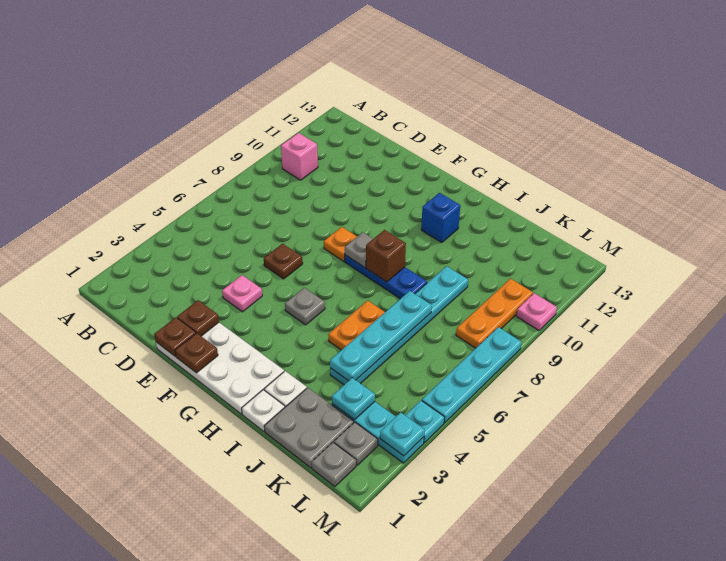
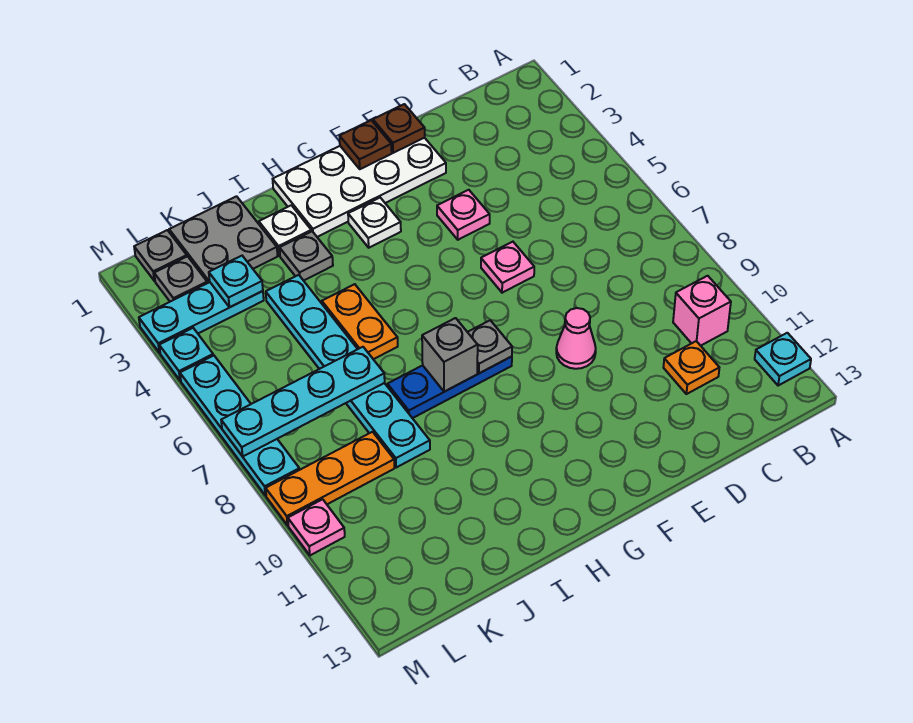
brown 1x1 plate [177,300,219,336] -> none
brown 1x1 plate [264,244,303,279] -> pink 1x1 plate [481,242,534,293]
none -> pink 1x1 cone [556,308,596,369]
orange 1x1 plate [324,227,357,261] -> orange 1x1 plate moved to [663,341,719,394]
grey 1x1 plate [285,288,325,325] -> grey 1x1 plate moved to [280,231,333,281]
brown 1x1 brick [366,230,406,282] -> grey 1x1 brick [422,318,478,392]
blue 1x1 brick [421,193,460,242] -> none
white 1x1 plate [242,390,285,431] -> white 1x1 plate moved to [348,198,401,248]
cyan 1x4 plate [330,291,432,381] -> cyan 1x4 plate turned to [221,347,385,456]
orange 1x3 plate [456,279,533,348] -> orange 1x3 plate turned to [266,432,394,525]
cyan 1x1 plate [380,412,424,456] -> cyan 1x1 plate moved to [755,333,811,386]

